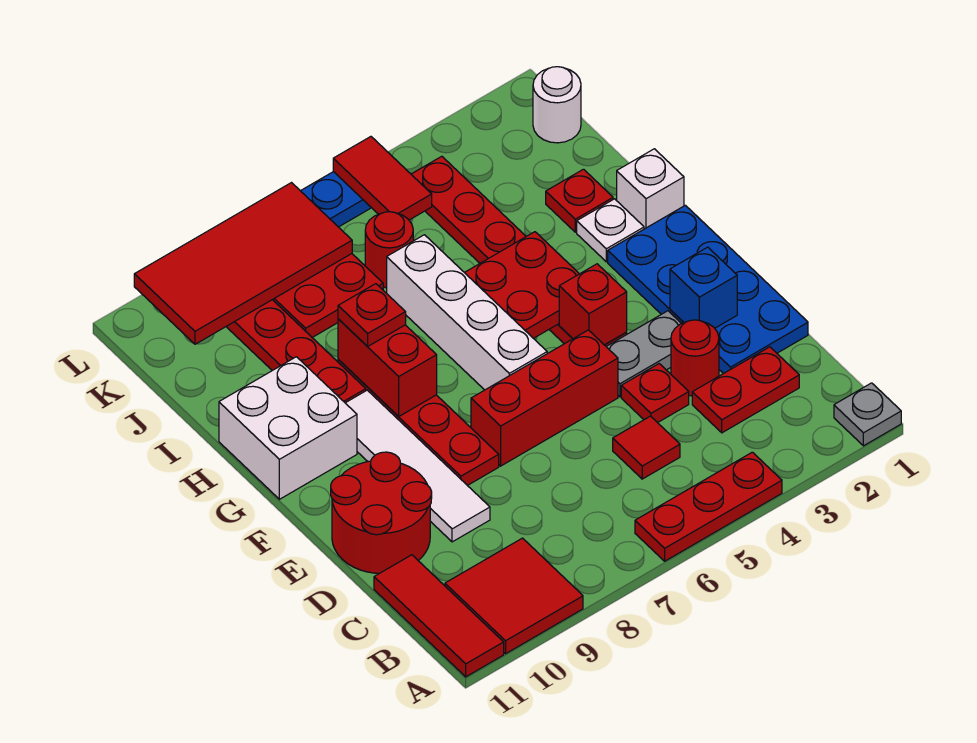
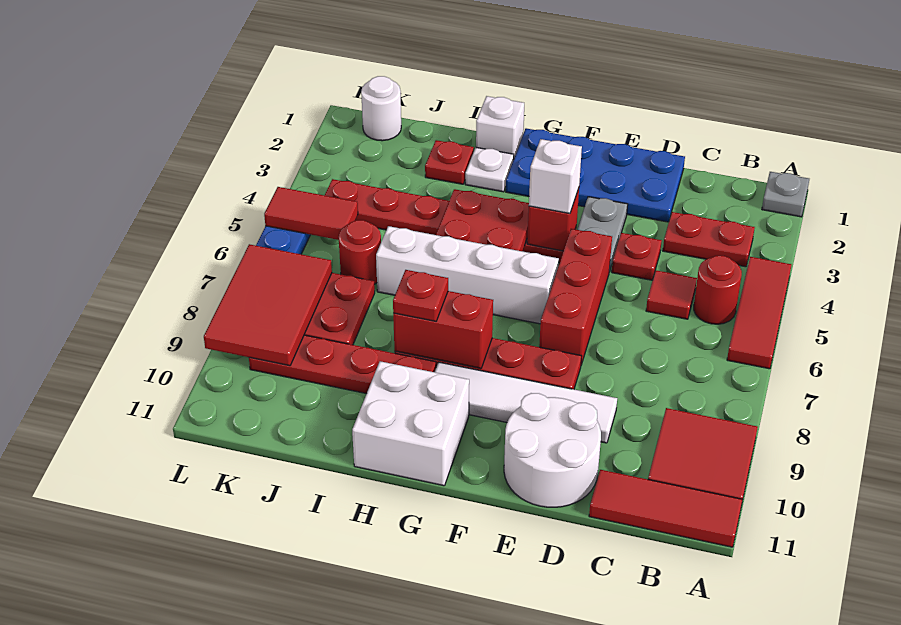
red 1x3 plate [635,452,782,561] -> red 1x3 tile [727,257,791,369]
red 1x2 plate [692,347,799,433] -> red 1x2 plate turned to [663,212,755,267]
red 1x1 round brick [671,320,719,396] -> red 1x1 round brick moved to [694,256,742,324]
red 2x2 round brick [331,452,432,573] -> white 2x2 round brick [504,393,601,507]
blue 1x1 brick [670,247,737,328] -> none
none -> white 1x1 brick [529,139,582,213]
red 2x4 tile [134,183,352,344] -> red 2x3 tile [204,244,332,366]

